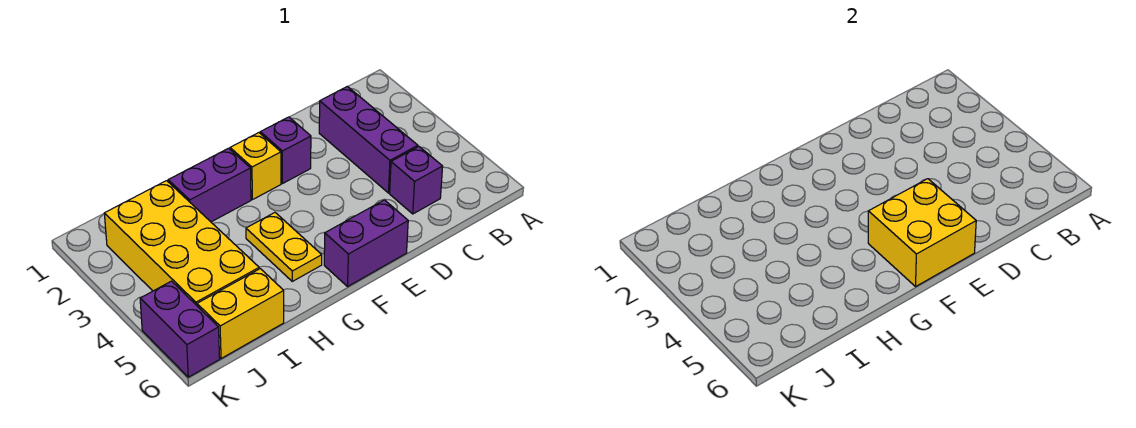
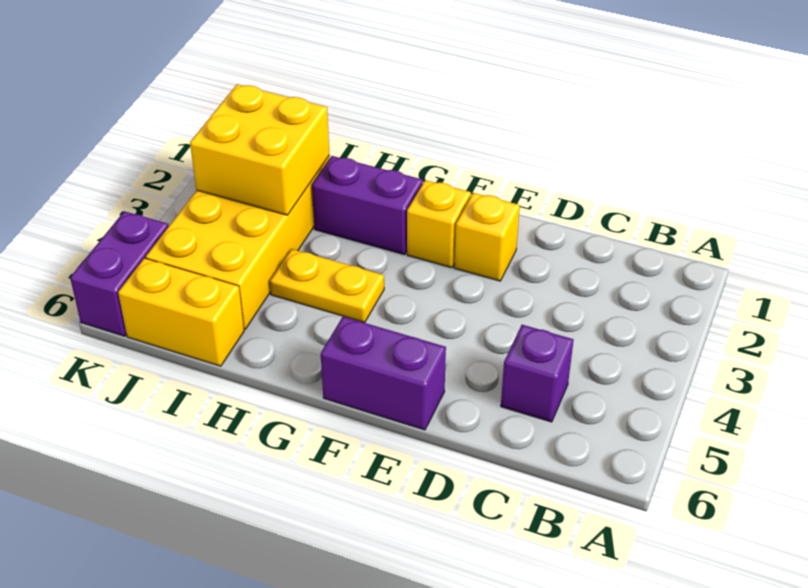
purple 1x3 brick [319,86,418,193] -> none
purple 1x1 brick [260,117,311,184] -> yellow 1x1 brick [454,193,520,281]
yellow 2x2 brick [868,179,976,286] -> yellow 2x2 brick moved to [190,84,329,215]
yellow 1x2 plate [246,213,322,281] -> yellow 1x2 plate turned to [270,249,384,323]

